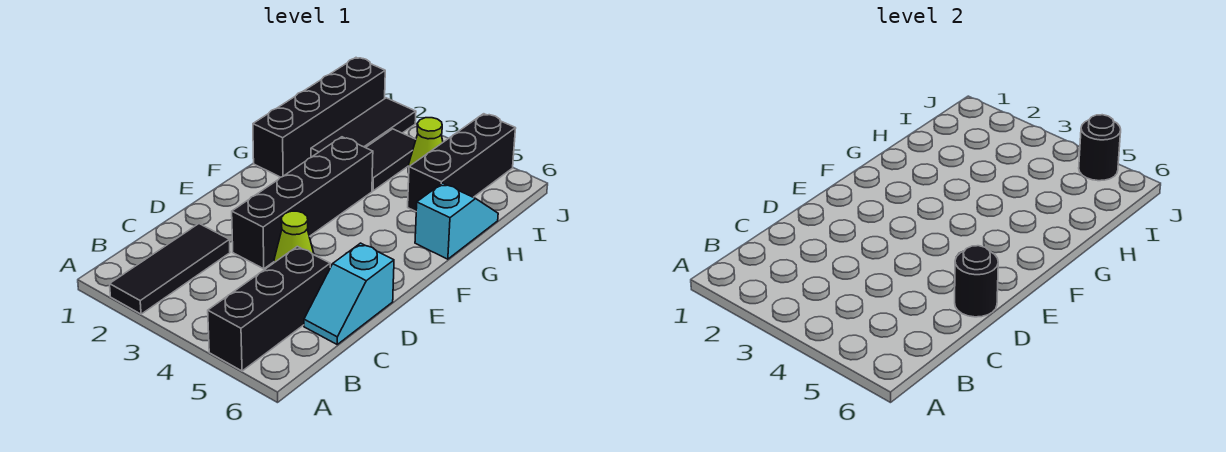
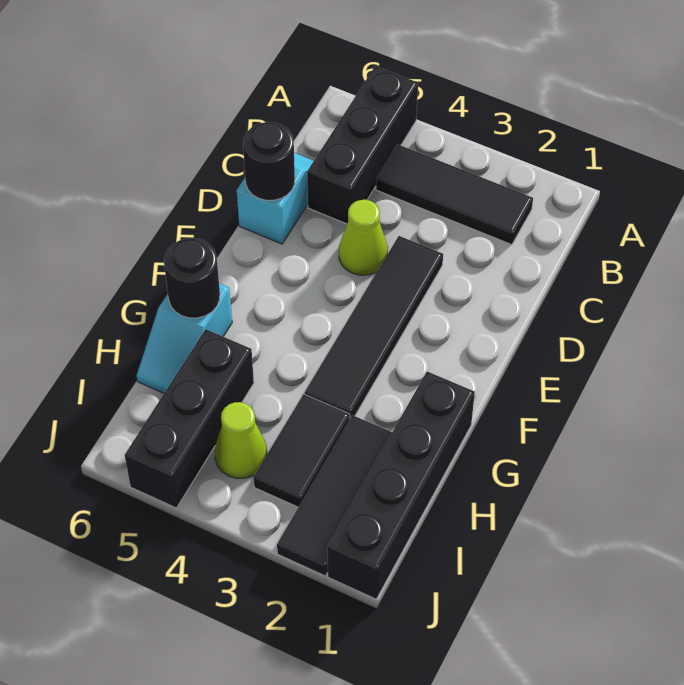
black 1x3 tile [110,224,230,314] -> black 1x3 tile turned to [376,144,533,245]
black 1x4 brick [232,137,373,269] -> black 1x4 tile [305,236,443,418]
black 1x1 round brick [1079,115,1121,181] -> black 1x1 round brick moved to [164,238,220,318]

